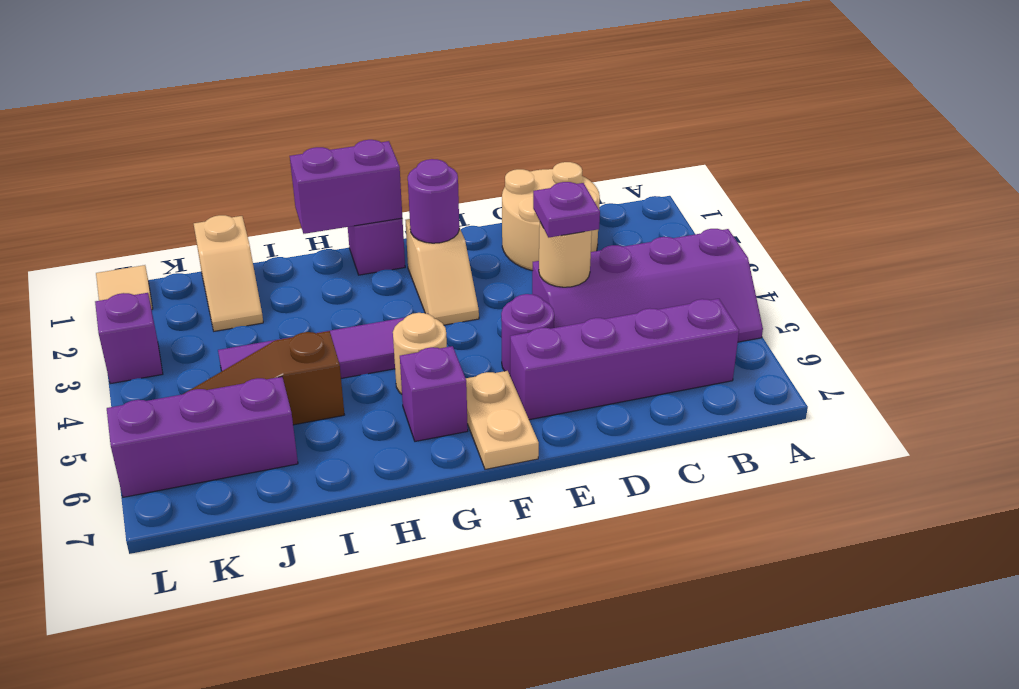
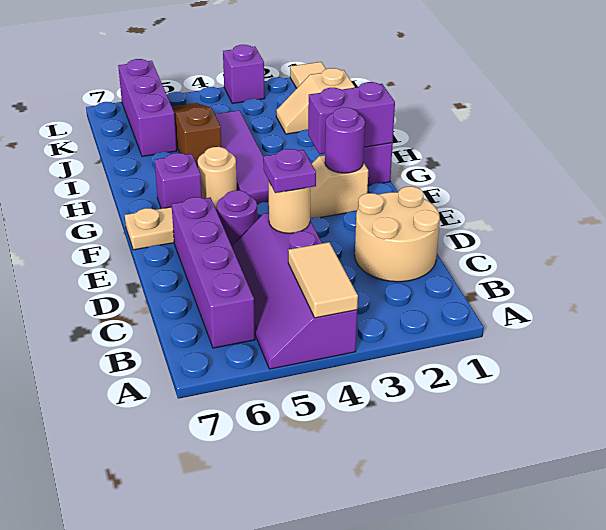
none -> tan 1x2 tile [288,242,358,318]
purple 1x2 brick [290,140,402,234] -> purple 1x2 brick turned to [308,82,395,154]

